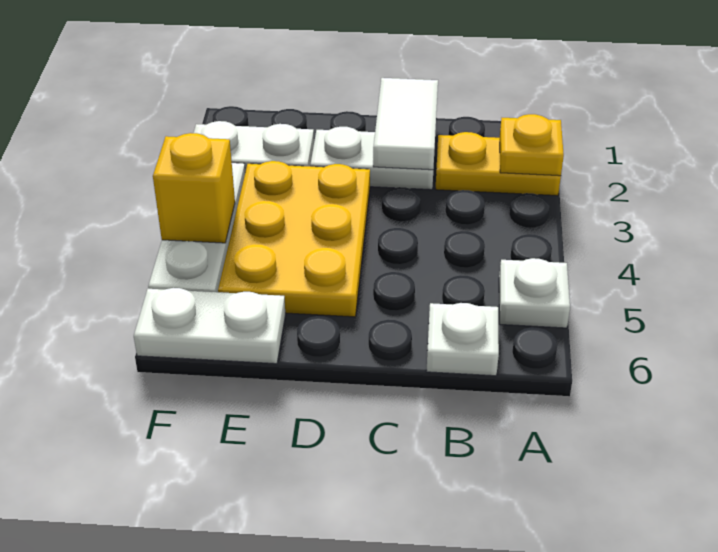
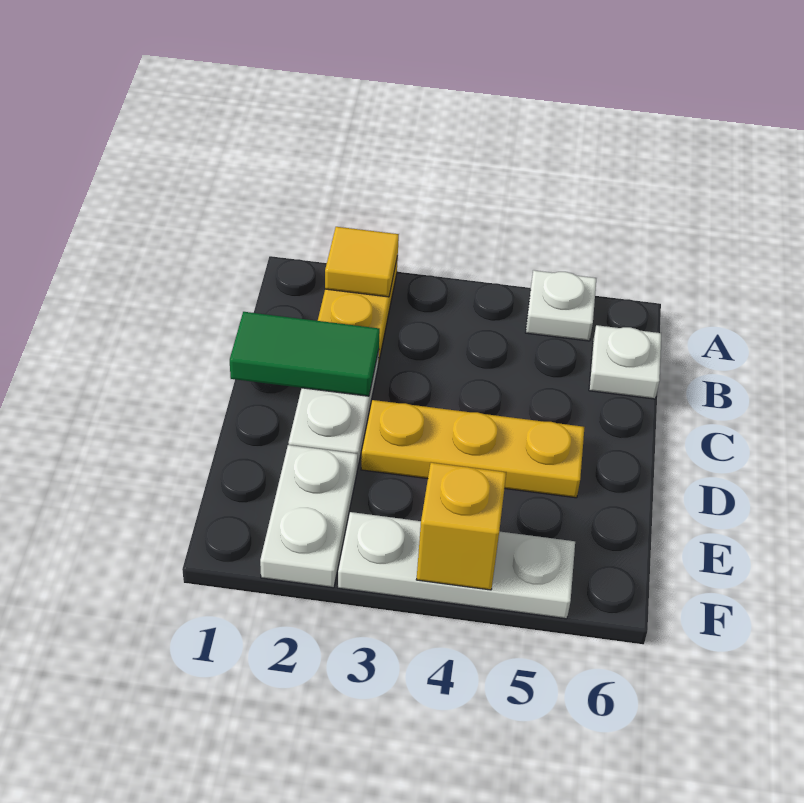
yellow 1x1 plate [500,114,564,176] -> yellow 1x1 tile [325,227,399,297]
white 1x2 tile [373,78,438,170] -> green 1x2 tile [230,312,380,396]
yellow 2x3 plate [218,161,370,317] -> yellow 1x3 plate [361,400,585,498]
white 1x2 plate [134,288,286,364] -> none

